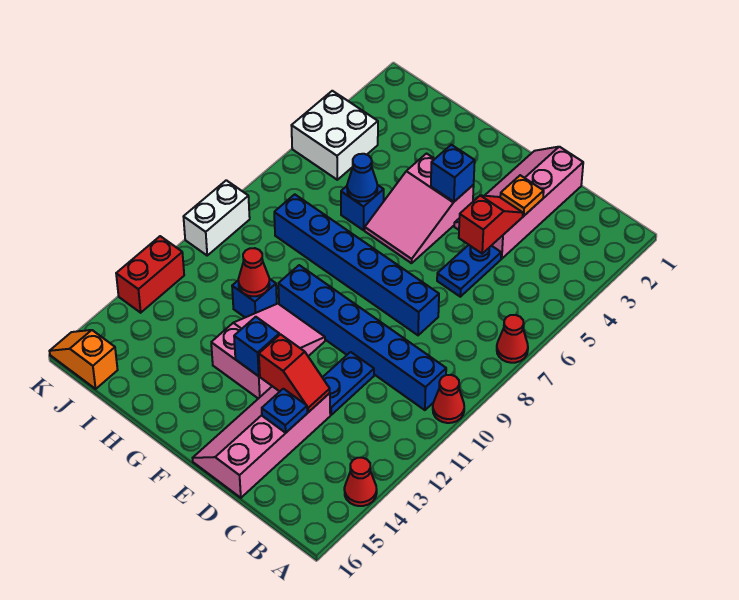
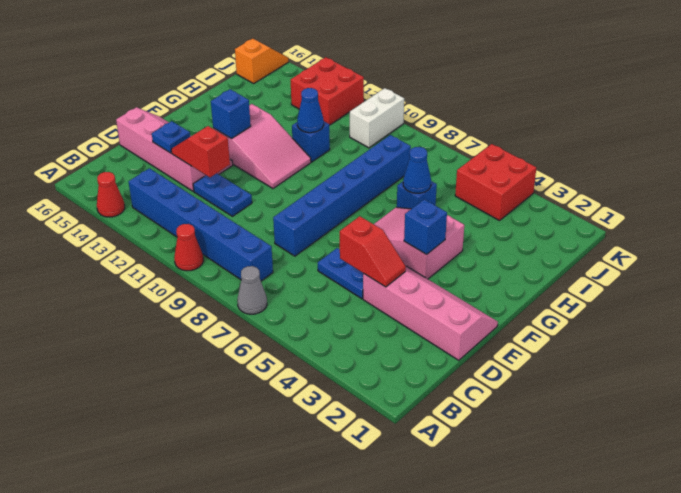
red 1x1 cone [497,315,528,363] -> grey 1x1 cone [237,266,267,314]
blue 1x6 brick [278,265,446,410] -> blue 1x6 brick turned to [129,168,273,281]
orange 1x1 plate [500,175,544,216] -> none
red 1x2 slope [259,334,330,412] -> red 1x2 slope turned to [171,126,230,177]
red 1x1 cone [238,248,269,296] -> blue 1x1 cone [297,88,324,133]
white 2x2 brick [291,91,378,180] -> red 2x2 brick [455,144,536,221]
white 1x2 brick [184,180,250,255] -> white 1x2 brick turned to [350,88,404,148]
red 1x2 brick [116,236,184,313] -> red 2x2 brick [291,57,364,125]

